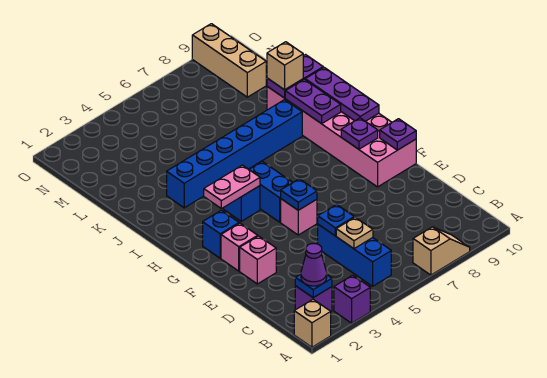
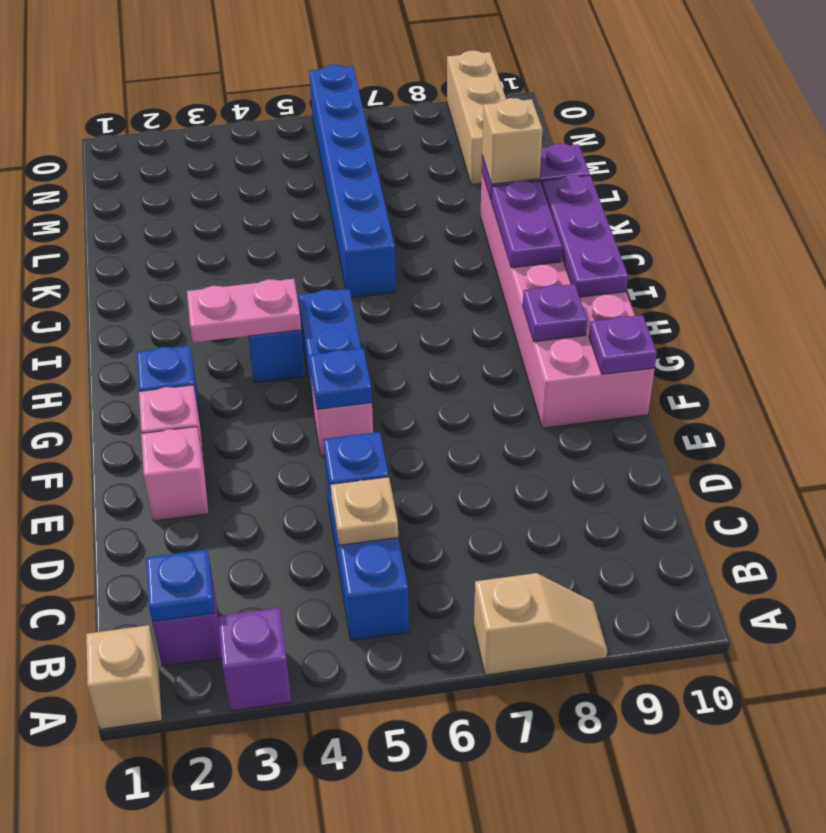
purple 1x1 cone [301,244,327,286] -> none
blue 1x6 brick [167,100,302,208] -> blue 1x6 brick turned to [309,65,396,297]

